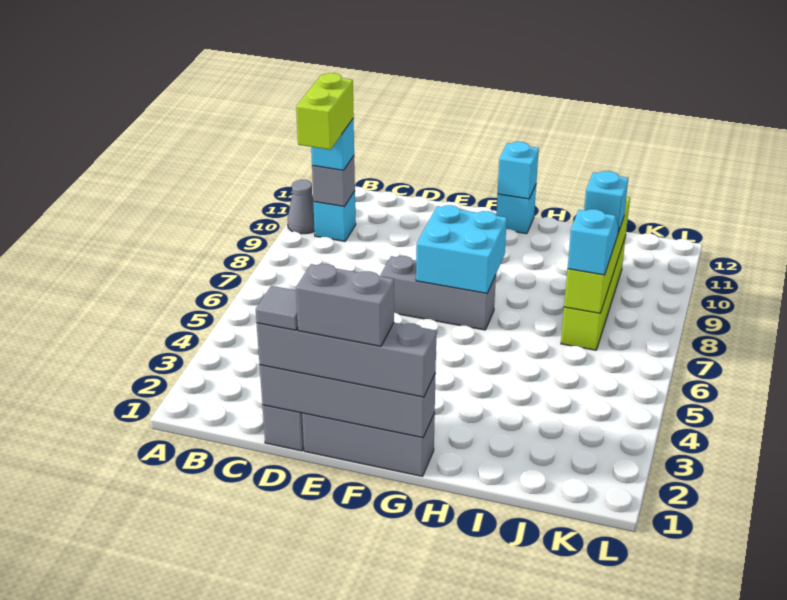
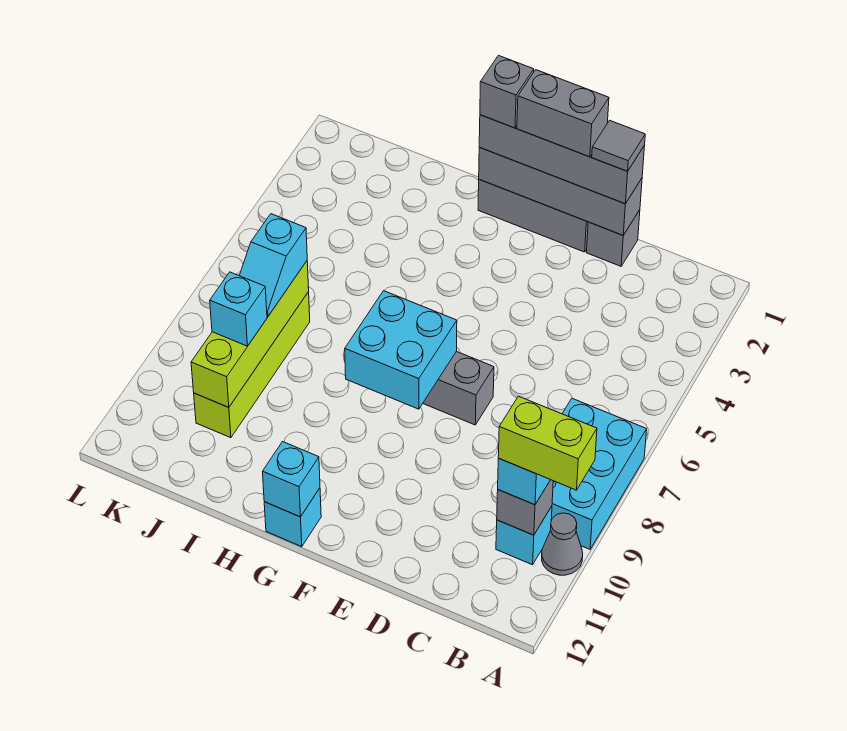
none -> cyan 2x3 brick [551,398,647,549]
lime 1x2 brick [296,73,354,150] -> lime 1x2 brick turned to [498,396,597,490]
none -> grey 1x1 brick [480,56,534,128]

